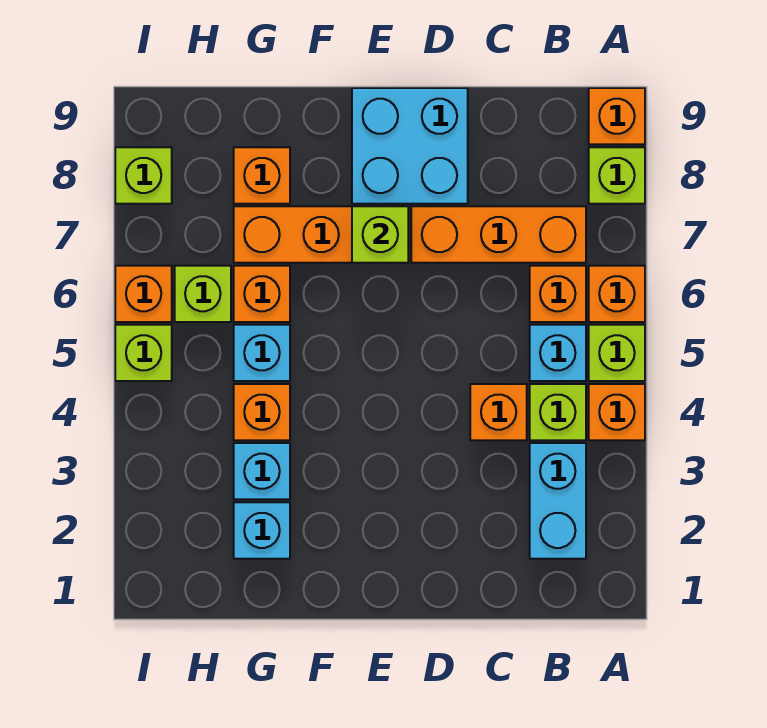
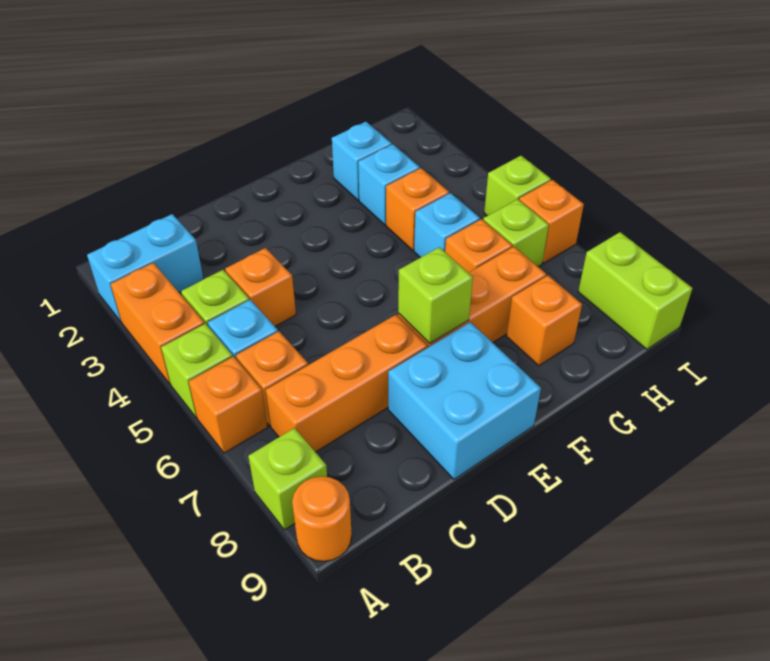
orange 1x1 brick [589,384,645,440] -> orange 1x2 brick [111,263,204,384]
orange 1x1 brick [589,88,645,144] -> orange 1x1 round brick [292,476,352,562]
cyan 1x2 brick [530,443,586,559] -> cyan 1x2 brick turned to [87,214,203,321]
lime 1x1 brick [115,147,172,204] -> lime 1x2 brick [578,232,692,349]

